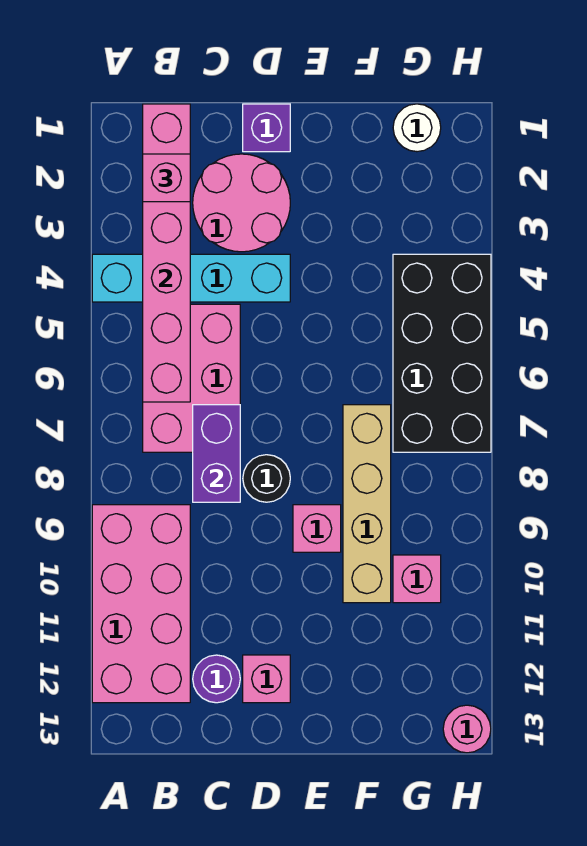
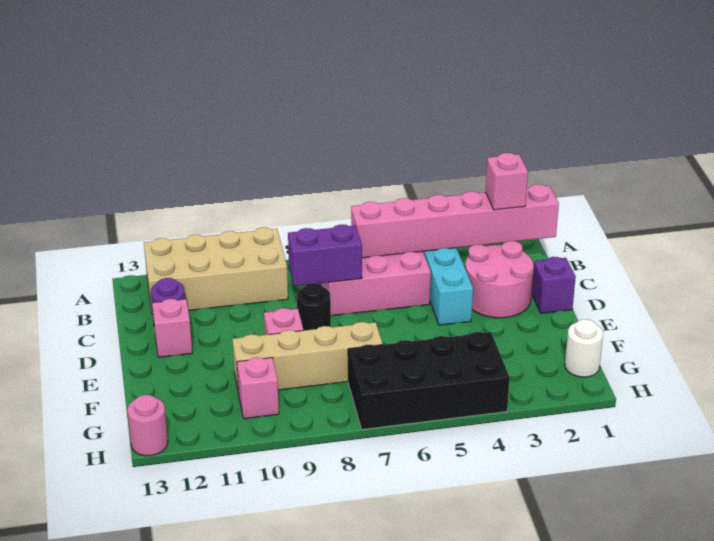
pink 2x4 brick [92,505,190,703] -> tan 2x4 brick [144,228,288,314]

